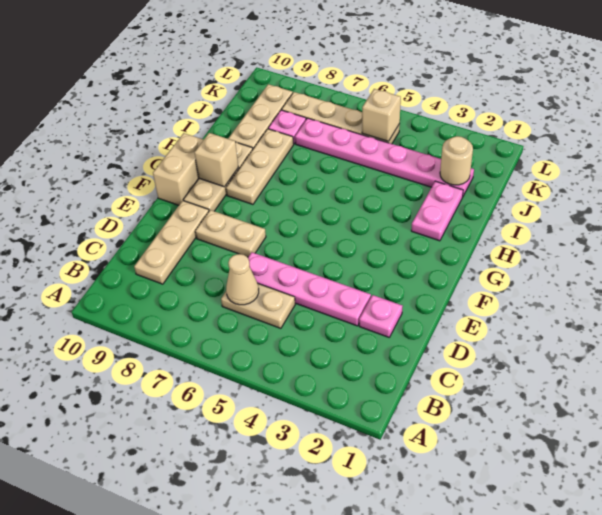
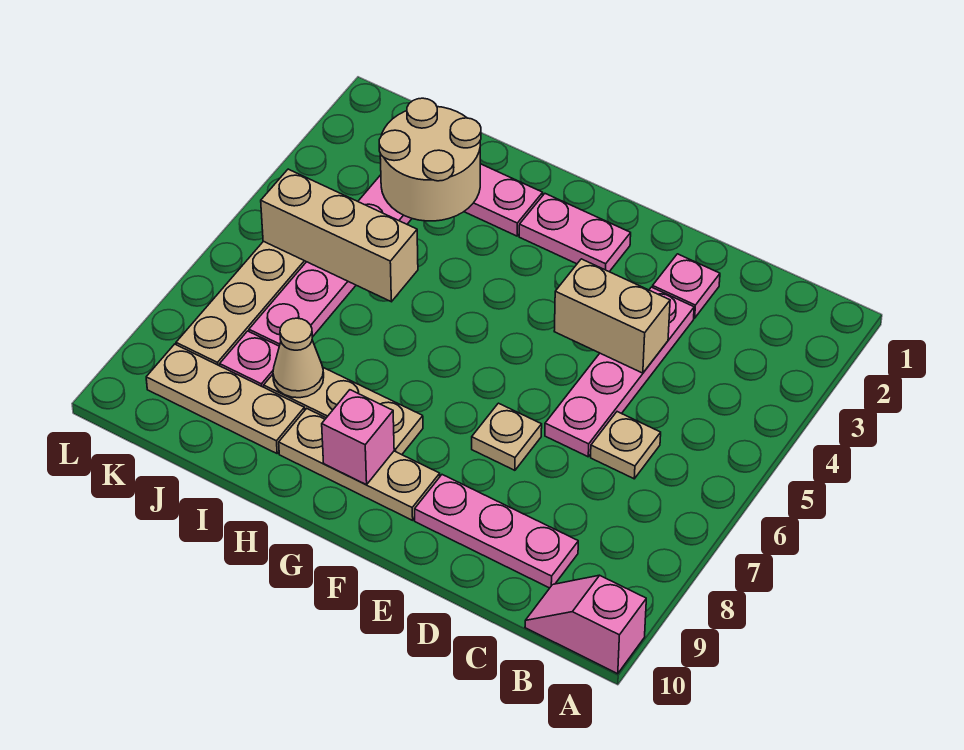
none -> pink 1x2 slope [525,575,646,674]
tan 1x2 plate [221,284,295,328] -> tan 1x1 plate [591,412,661,479]
tan 1x1 cone [226,254,259,305] -> tan 1x1 cone moved to [273,318,324,398]
tan 1x3 plate [134,201,209,284] -> pink 1x3 plate [415,475,578,588]
tan 1x2 plate [195,210,266,257] -> tan 1x1 plate [472,403,542,470]
none -> pink 1x2 plate [519,194,631,272]
tan 1x2 brick [153,133,204,205] -> tan 1x2 brick moved to [554,259,670,373]
tan 1x1 brick [194,133,238,187] -> pink 1x1 brick [322,390,394,485]
tan 1x1 round brick [440,136,473,185] -> tan 2x2 round brick [379,98,481,221]
tan 1x1 brick [362,89,401,141] -> tan 1x3 brick [261,169,418,302]

